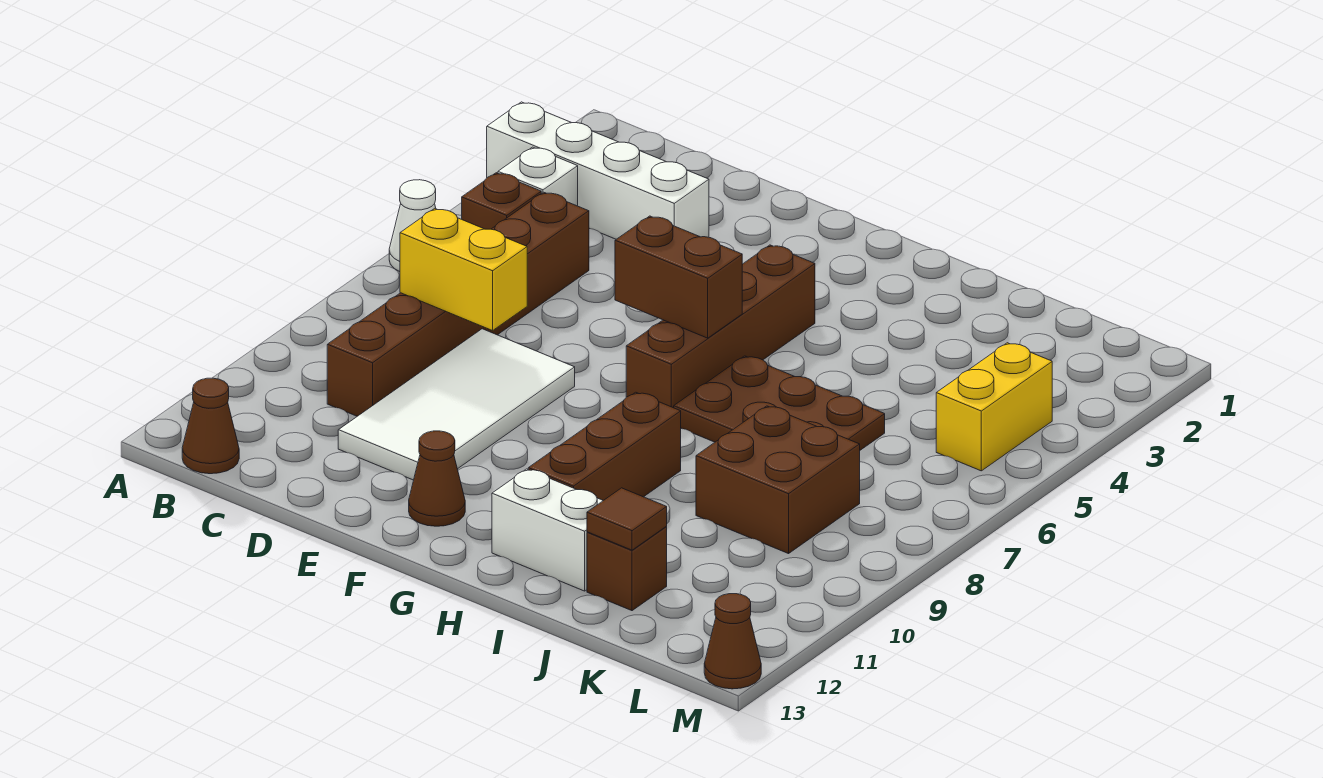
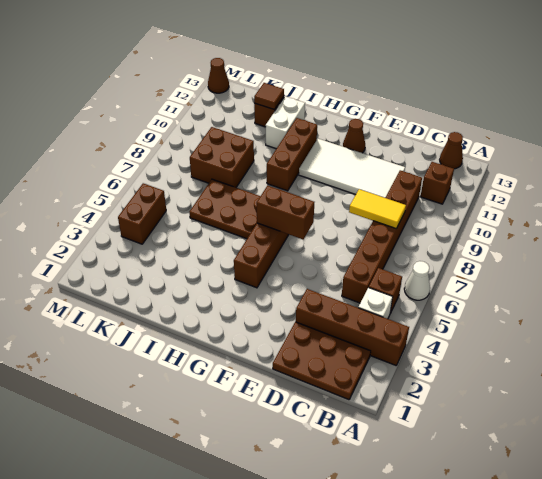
white 1x4 brick [487,102,709,239] -> brown 1x4 brick [296,289,409,365]
none -> brown 2x3 plate [273,322,371,400]
none -> brown 1x1 brick [420,162,454,204]
yellow 1x2 brick [400,208,527,331] -> yellow 1x2 tile [349,189,406,228]
white 2x4 tile [338,329,575,480] -> white 2x4 tile turned to [299,139,405,198]
white 1x2 brick [492,469,603,591] -> white 1x2 brick turned to [266,96,305,149]
yellow 1x2 brick [936,343,1052,471] -> brown 1x2 brick [118,183,166,244]

